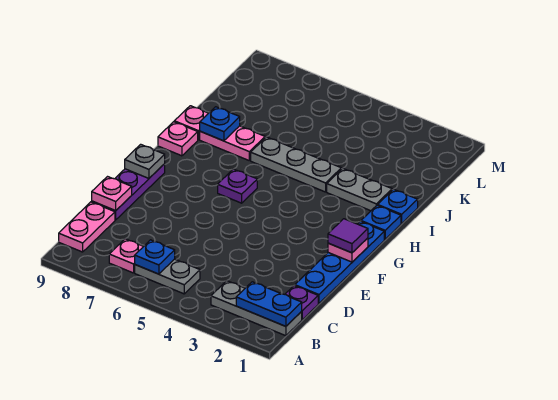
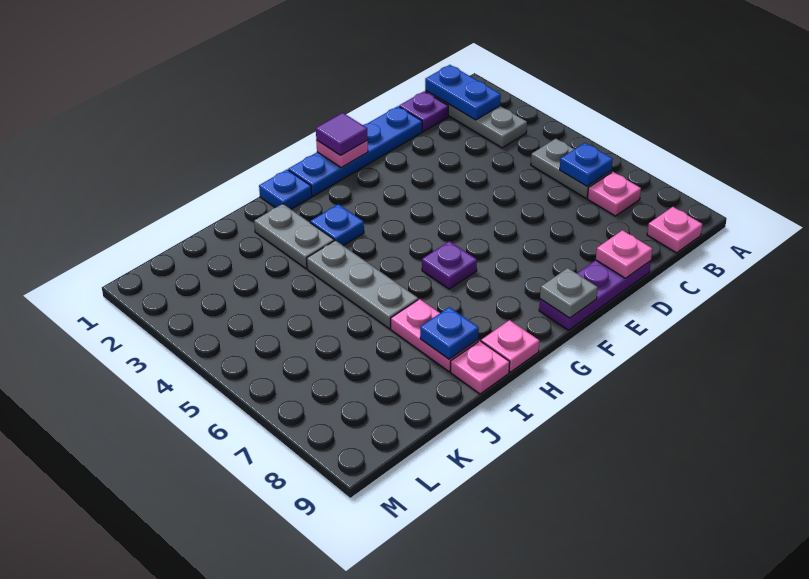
pink 1x2 plate [59,202,115,252] -> pink 1x1 plate [647,207,702,253]
blue 1x1 plate [378,189,418,223] -> blue 1x1 plate moved to [310,204,364,246]

